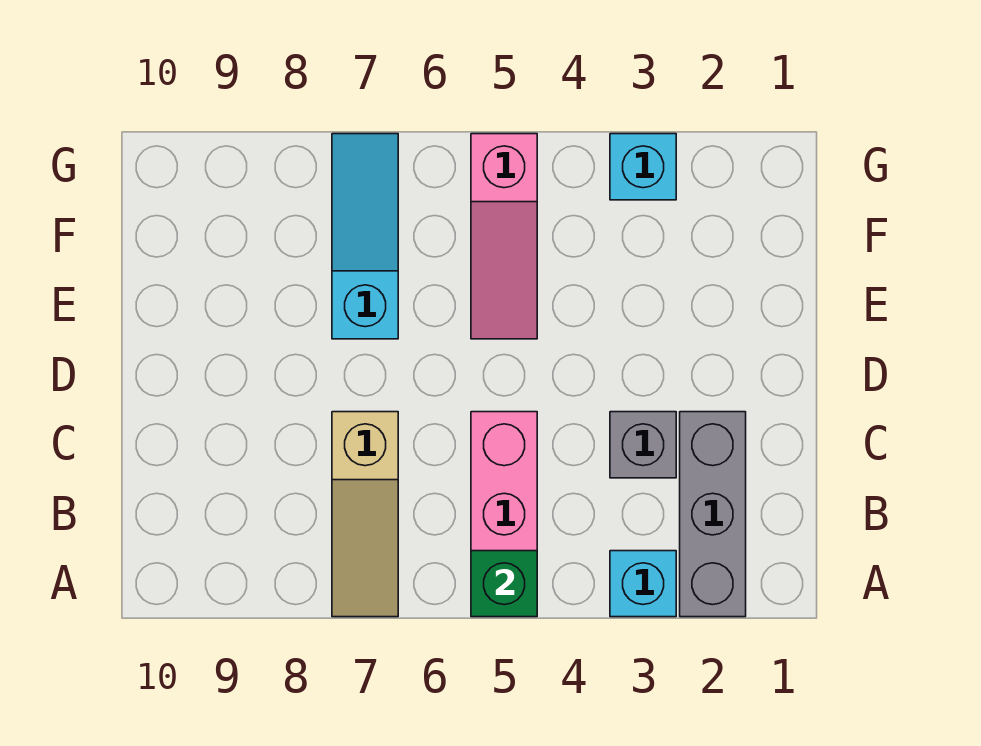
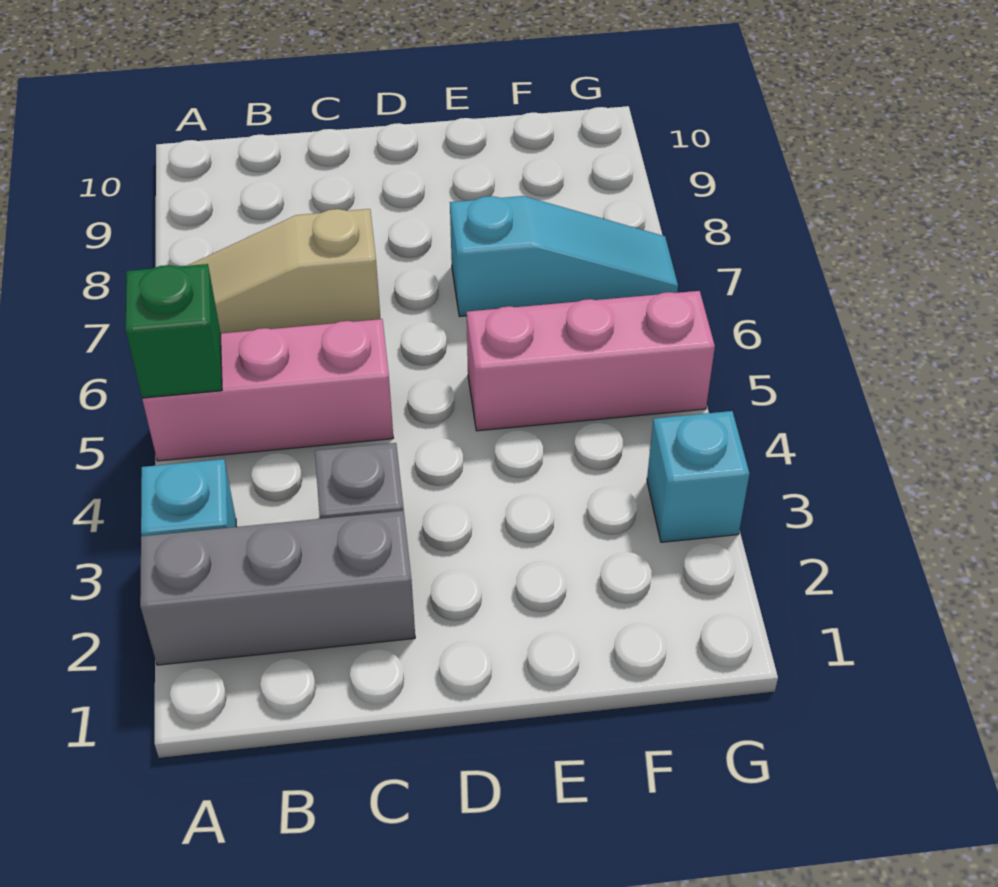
pink 1x3 slope [471,134,537,339] -> pink 1x3 brick [467,291,715,431]

